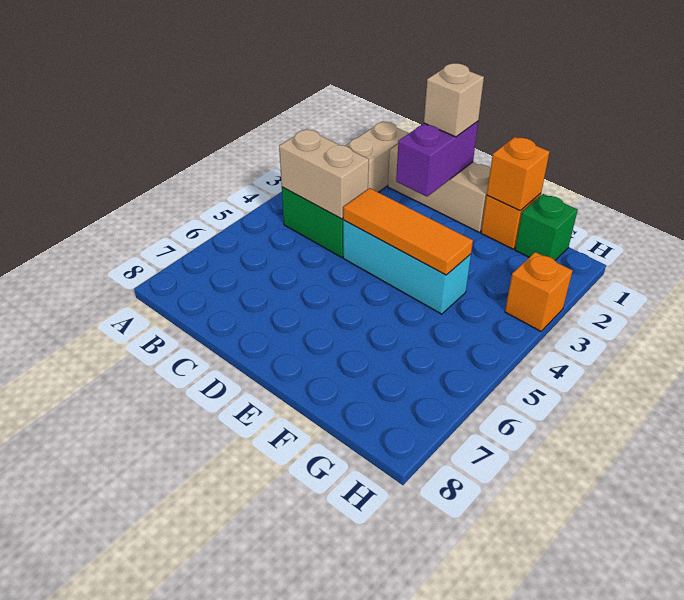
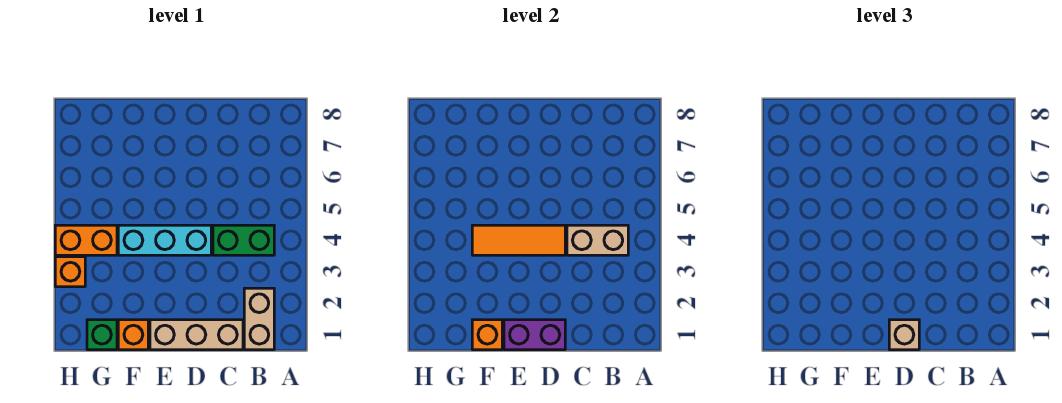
purple 1x2 brick [396,121,478,196] -> purple 1x2 brick turned to [504,320,565,350]
none -> orange 1x2 brick [55,225,117,255]

